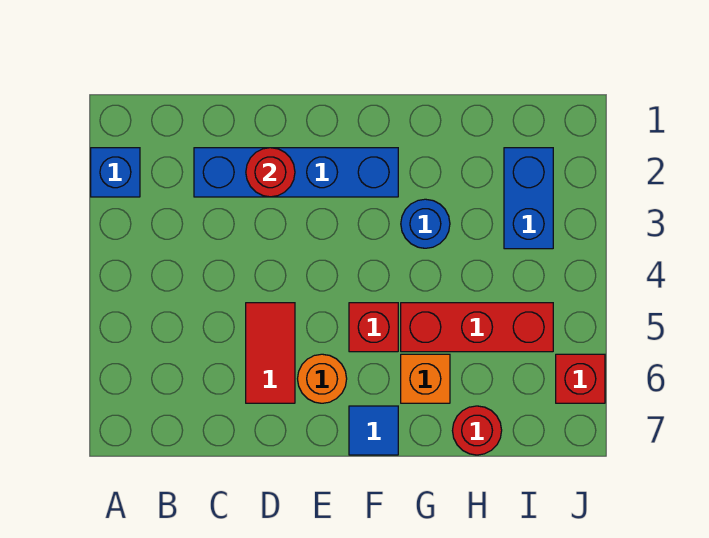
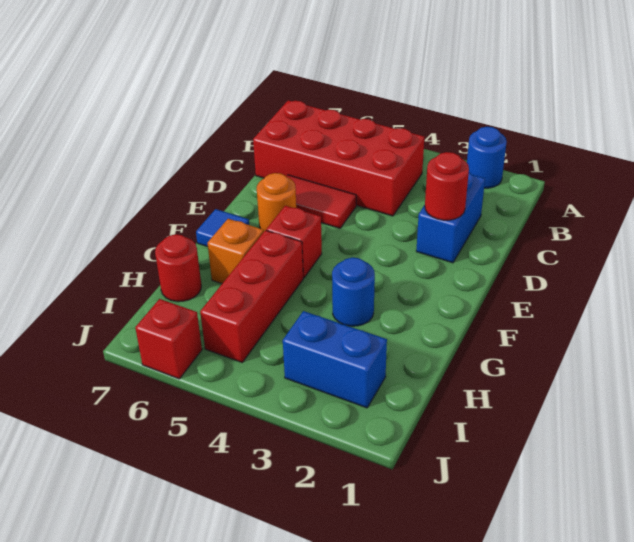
blue 1x1 brick [91,148,140,197] -> blue 1x1 round brick [467,127,507,188]
none -> red 2x4 brick [253,100,424,216]
blue 1x4 brick [194,148,398,197] -> blue 1x2 brick [416,173,485,263]

